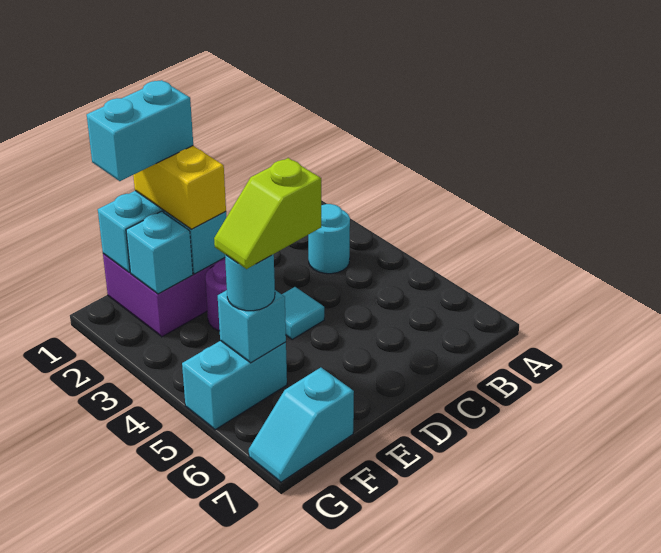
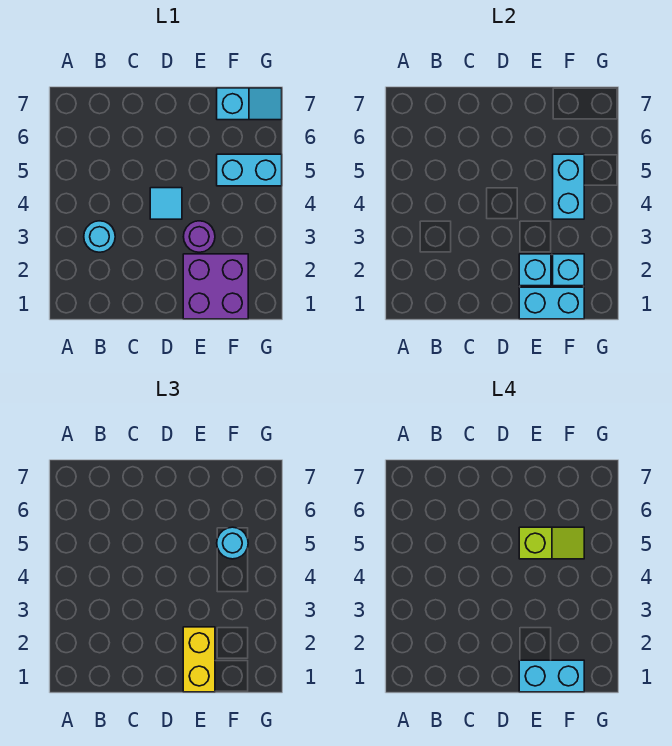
cyan 1x1 brick [218,290,286,363] -> cyan 1x2 brick [553,154,584,219]

